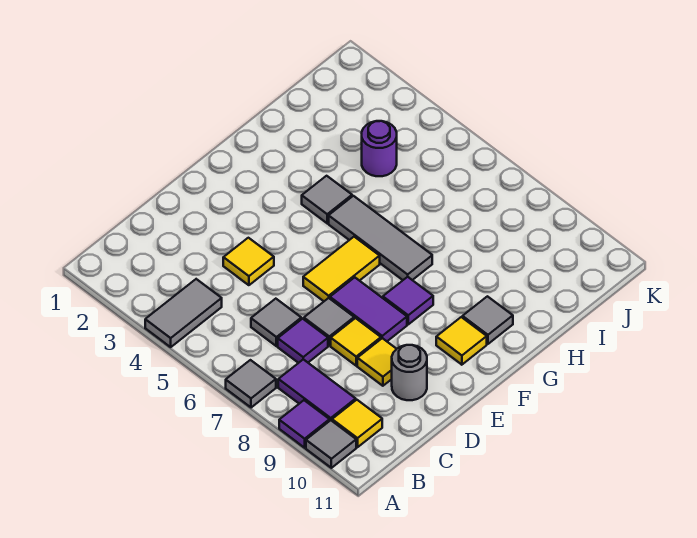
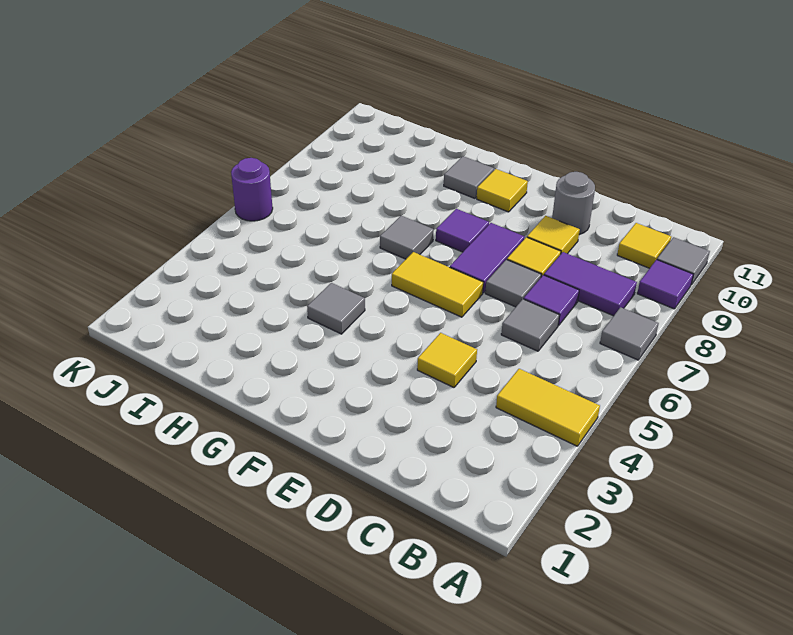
grey 1x2 tile [145,279,222,347] -> yellow 1x2 tile [496,369,600,446]
purple 1x2 tile [278,359,356,421] -> purple 1x2 tile turned to [544,252,637,316]
grey 1x3 tile [329,196,432,280] -> grey 1x1 tile [380,216,434,259]
purple 1x1 round brick [362,121,397,176] -> purple 1x1 round brick moved to [231,158,273,221]

